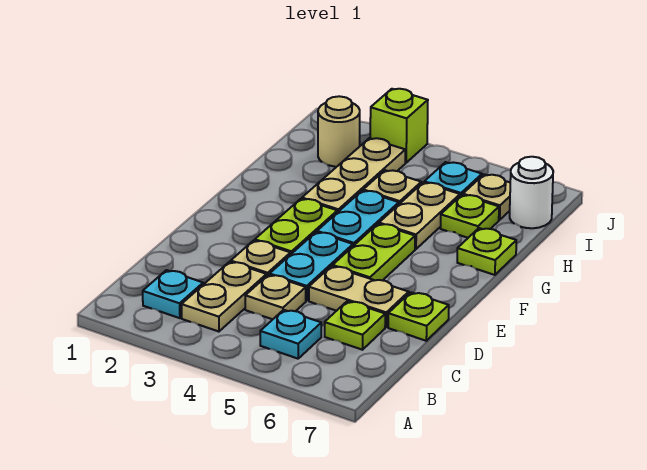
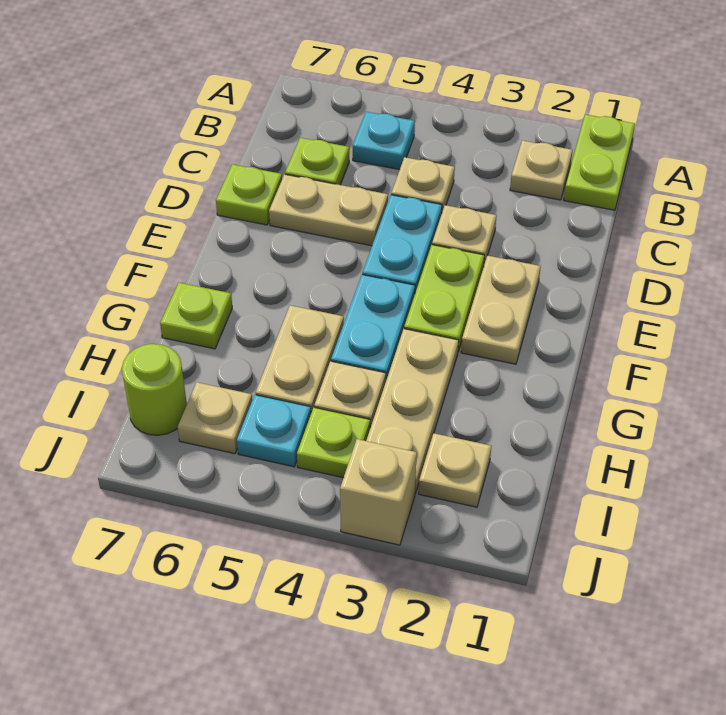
cyan 1x1 plate [143,270,203,318] -> tan 1x1 plate [510,140,572,200]
tan 1x2 plate [181,262,267,332] -> tan 1x2 plate moved to [461,256,541,364]
lime 1x2 plate [333,224,415,280] -> lime 1x2 plate moved to [564,114,635,210]
lime 1x1 plate [440,195,499,238] -> lime 1x1 plate moved to [297,408,370,478]
tan 1x1 round brick [318,96,360,167] -> tan 1x1 plate [419,433,491,507]
white 1x1 round brick [510,157,553,228] -> lime 1x1 round brick [122,344,187,435]
lime 1x1 brick [370,89,428,163] -> tan 1x1 brick [340,439,417,545]

